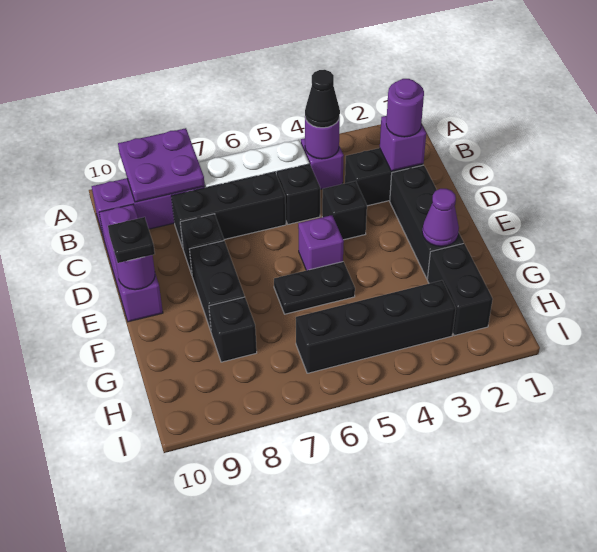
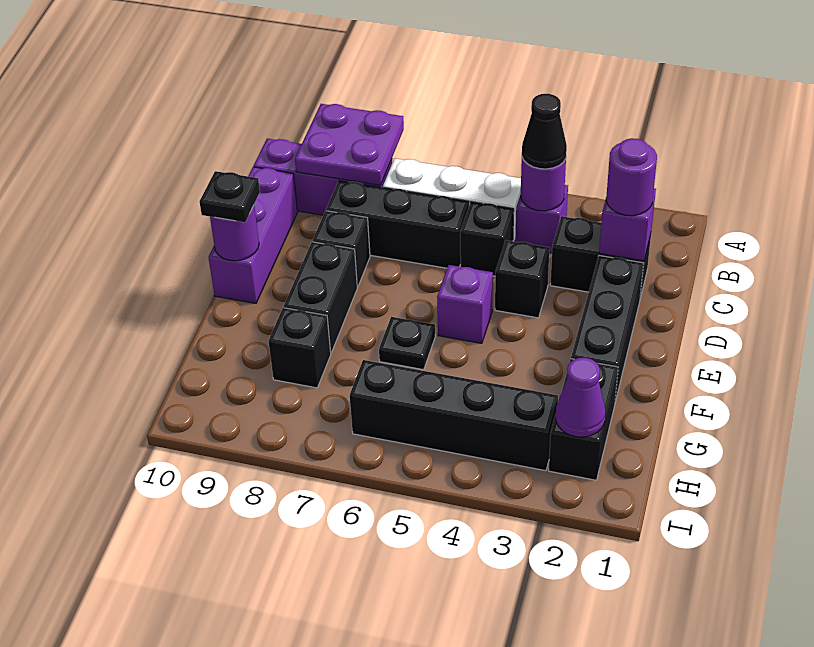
purple 1x1 cone [422,189,459,246] -> purple 1x1 cone moved to [555,358,605,437]
black 1x2 plate [274,262,355,314] -> black 1x1 plate [379,317,435,370]

